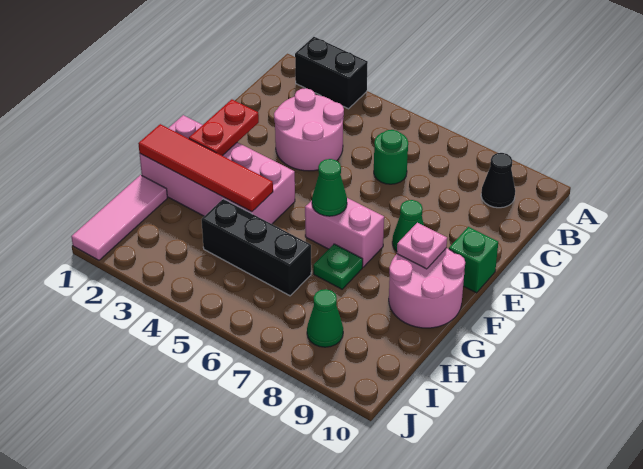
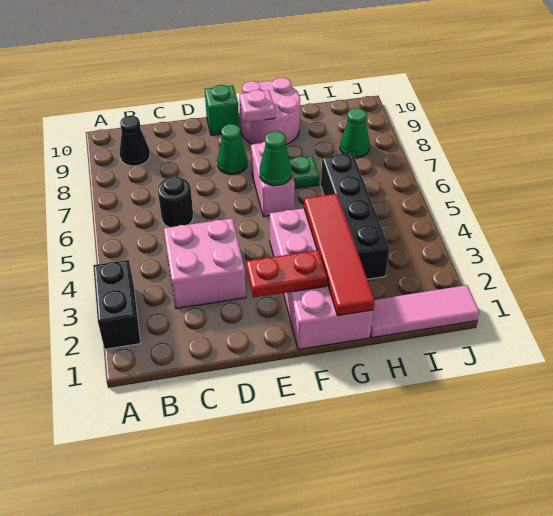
pink 2x2 round brick [274,88,344,171] -> pink 2x2 brick [164,218,246,308]
green 1x1 round brick [374,130,408,184] -> black 1x1 round brick [158,176,193,227]
black 1x3 brick [202,199,311,296] -> black 1x4 brick [321,153,389,279]

